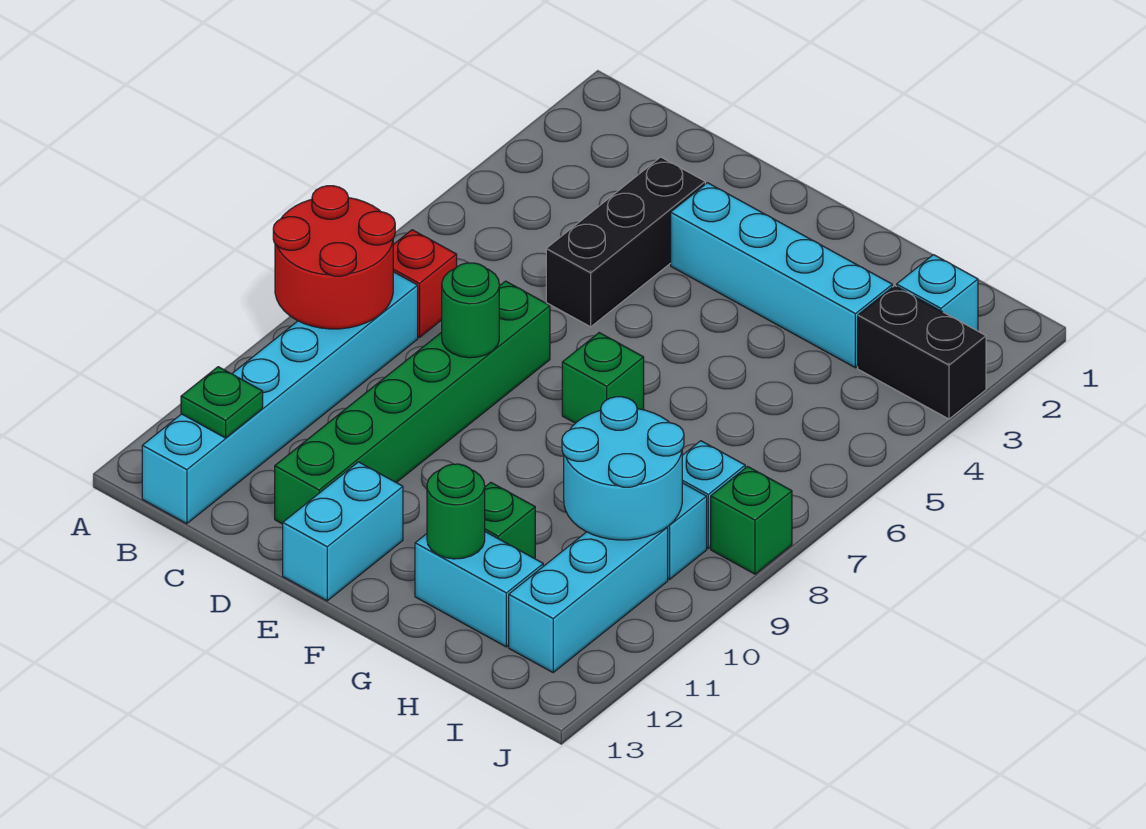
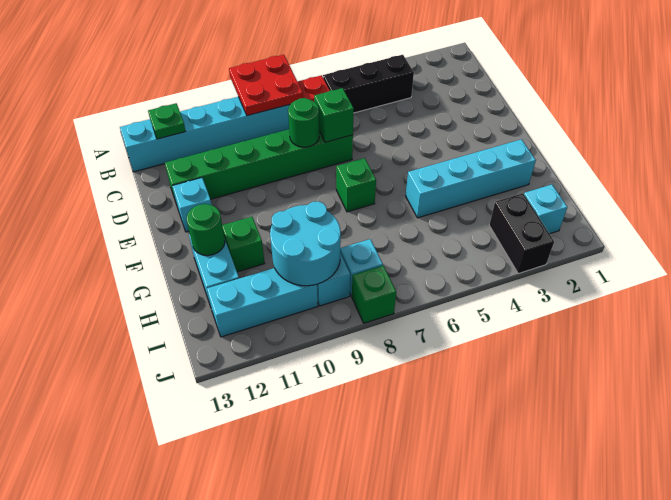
red 2x2 round brick [273,186,395,329] -> red 2x2 plate [229,55,303,116]
black 1x3 brick [546,157,705,327] -> black 1x3 brick moved to [323,55,414,113]
none -> green 1x1 brick [314,88,354,142]
cyan 1x4 brick [671,183,892,368] -> cyan 1x4 brick turned to [406,139,536,218]
cyan 1x2 brick [283,462,403,601] -> cyan 1x1 brick [172,178,211,232]

